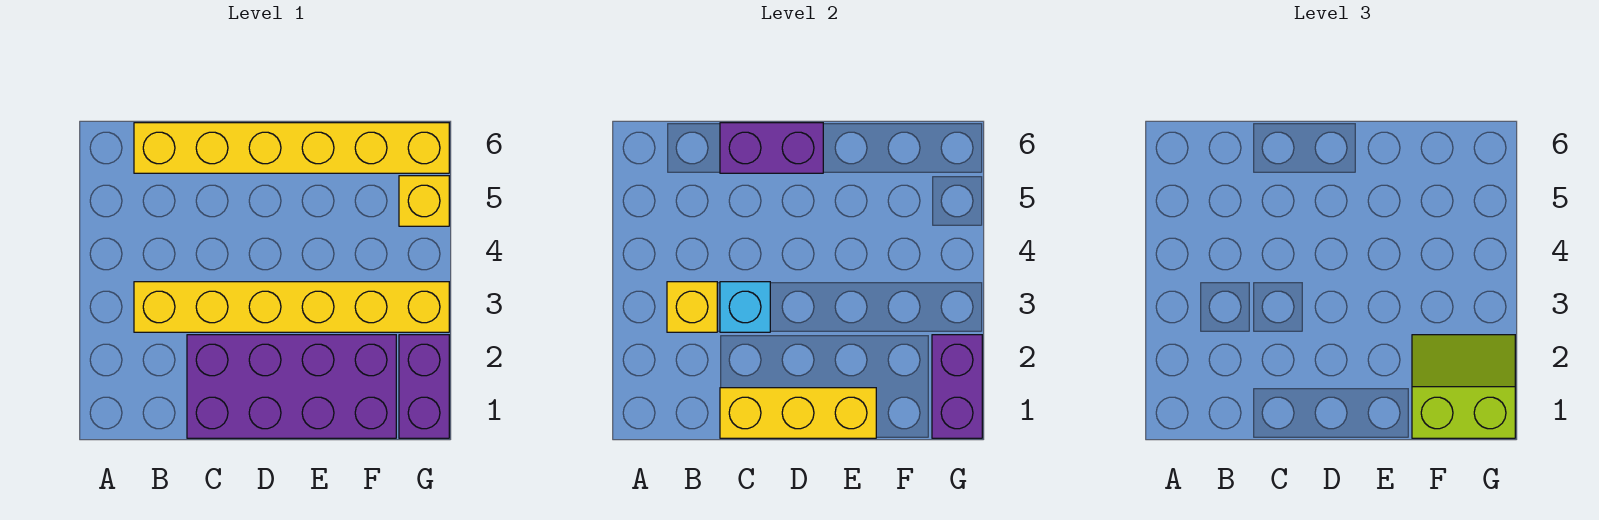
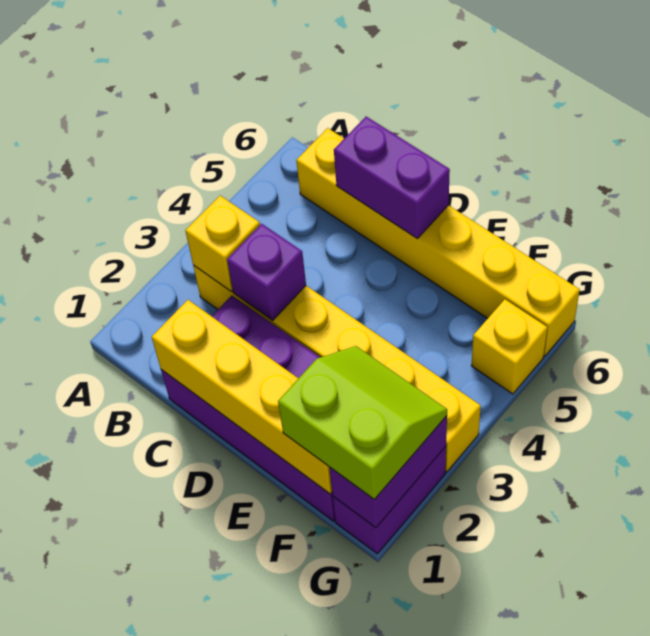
yellow 1x3 brick [720,388,876,438] -> yellow 1x4 brick [152,300,332,494]
cyan 1x1 brick [720,282,770,332] -> purple 1x1 brick [227,224,306,321]

